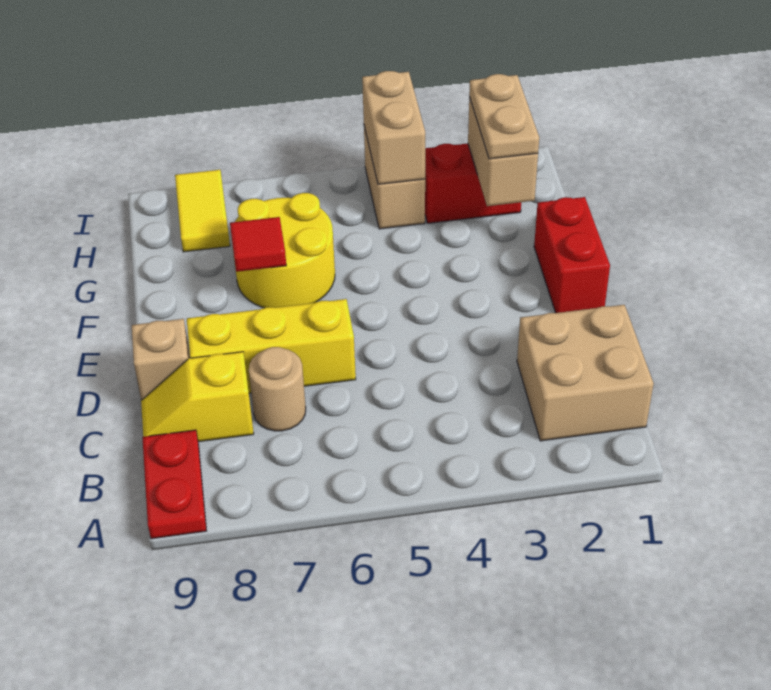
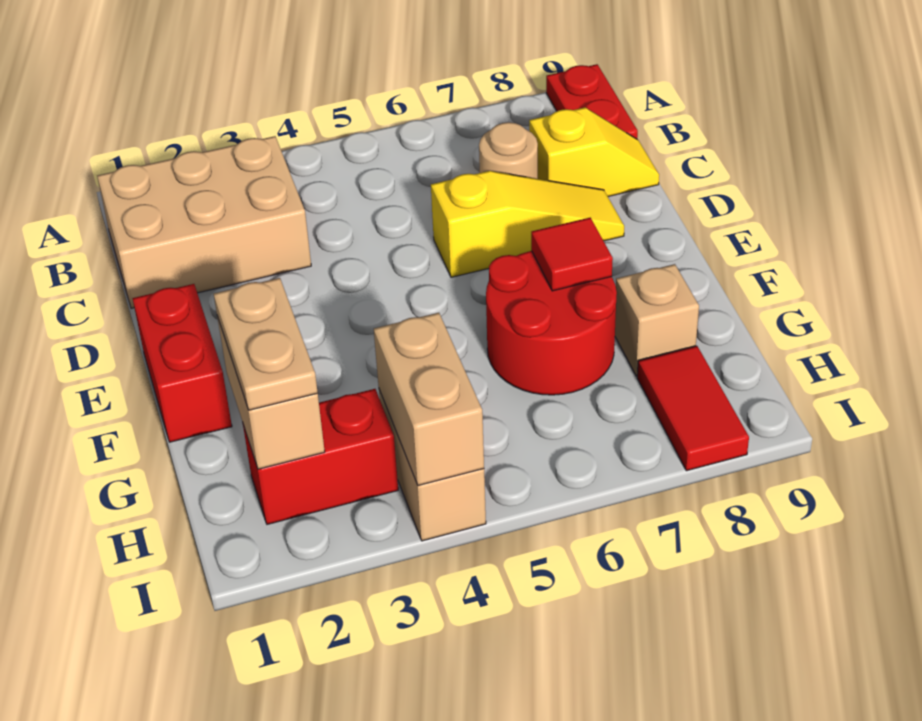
tan 2x2 brick [517,305,654,441] -> tan 2x3 brick [97,136,311,308]
yellow 1x3 brick [187,299,356,393] -> yellow 1x3 slope [431,171,624,277]
tan 1x1 brick [132,319,190,400] -> tan 1x1 brick moved to [615,264,699,376]
yellow 2x2 round brick [234,193,335,308] -> red 2x2 round brick [486,251,617,395]
yellow 1x2 tile [175,170,230,252] -> red 1x2 tile [637,346,749,471]

